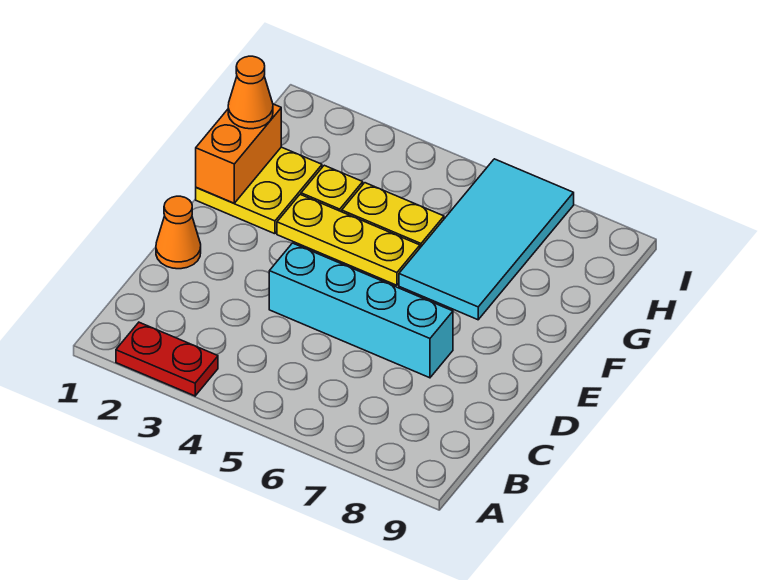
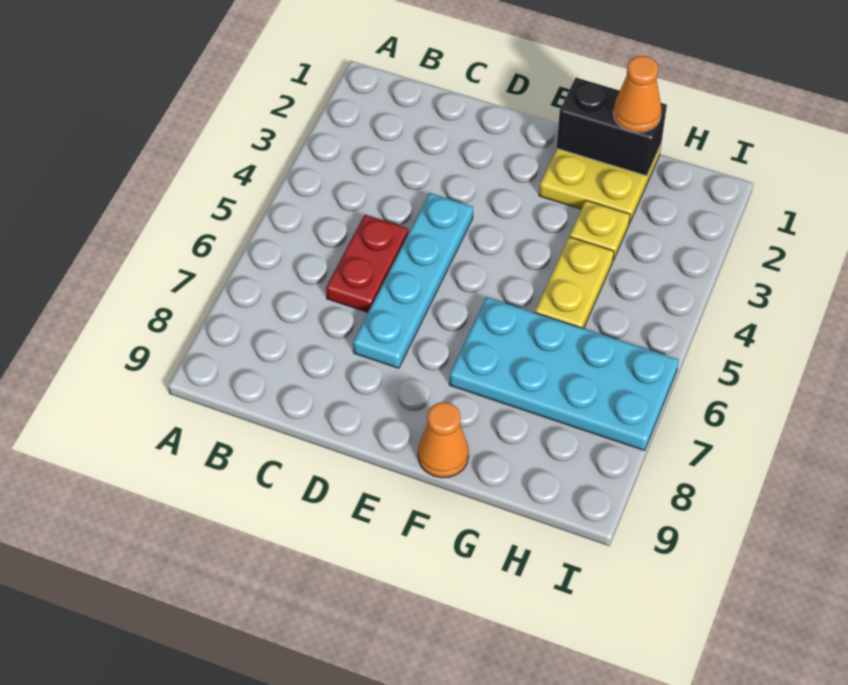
red 1x2 plate [116,322,218,396] -> red 1x2 plate moved to [326,215,409,312]
orange 1x1 cone [156,196,201,269] -> orange 1x1 cone moved to [418,402,469,478]
cyan 1x4 brick [269,243,453,378] -> cyan 1x4 plate [353,193,473,368]
orange 1x2 brick [196,104,281,203] -> black 1x2 brick [557,78,667,176]
yellow 1x3 plate [277,195,420,285] -> none
cyan 2x4 tile [399,159,574,320] -> cyan 2x4 plate [449,297,679,450]

